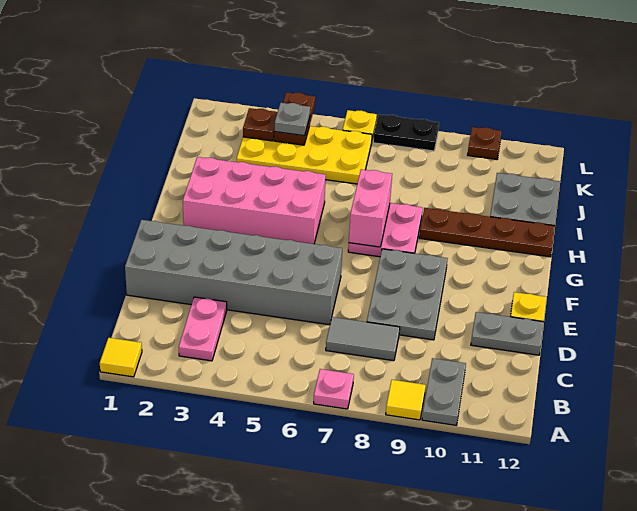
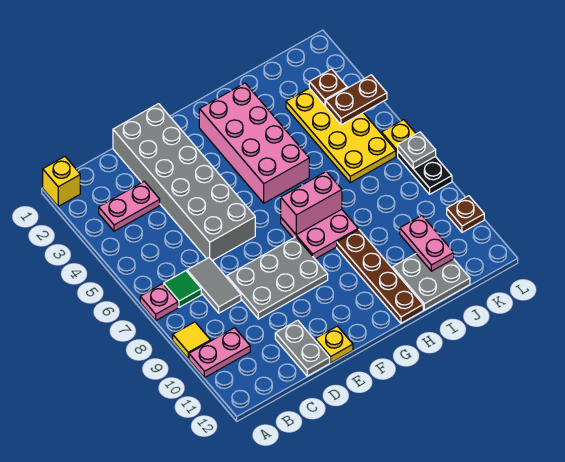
yellow 1x1 tile [100,338,142,377] -> yellow 1x1 brick [43,157,80,206]
grey 1x2 plate [422,358,466,425] -> pink 1x2 plate [189,328,250,378]
none -> green 1x1 tile [164,271,201,307]
none -> pink 1x2 plate [400,216,454,271]
grey 1x1 plate [275,103,310,136] -> grey 1x1 plate moved to [398,132,436,169]

